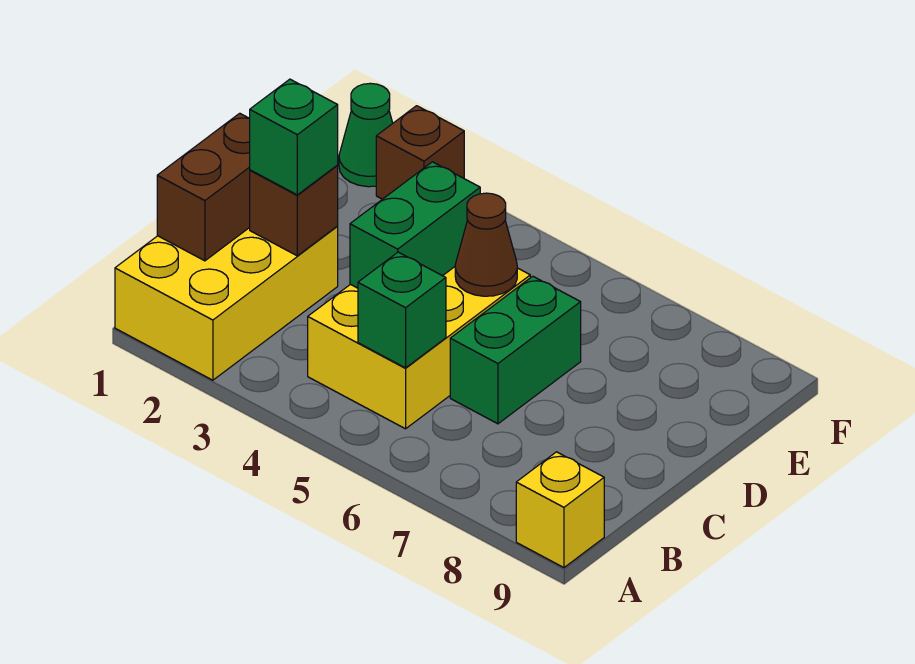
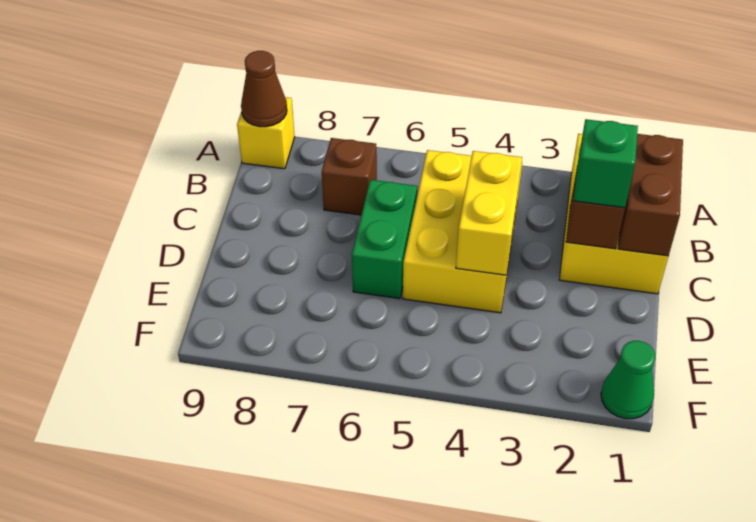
green 1x1 brick [358,252,446,368] -> none
green 1x2 brick [350,162,480,288] -> yellow 1x2 brick [456,151,522,275]
brown 1x1 cone [455,193,517,296] -> brown 1x1 cone moved to [241,51,287,127]
brown 1x1 brick [376,106,464,199] -> brown 1x1 brick moved to [322,138,377,215]

